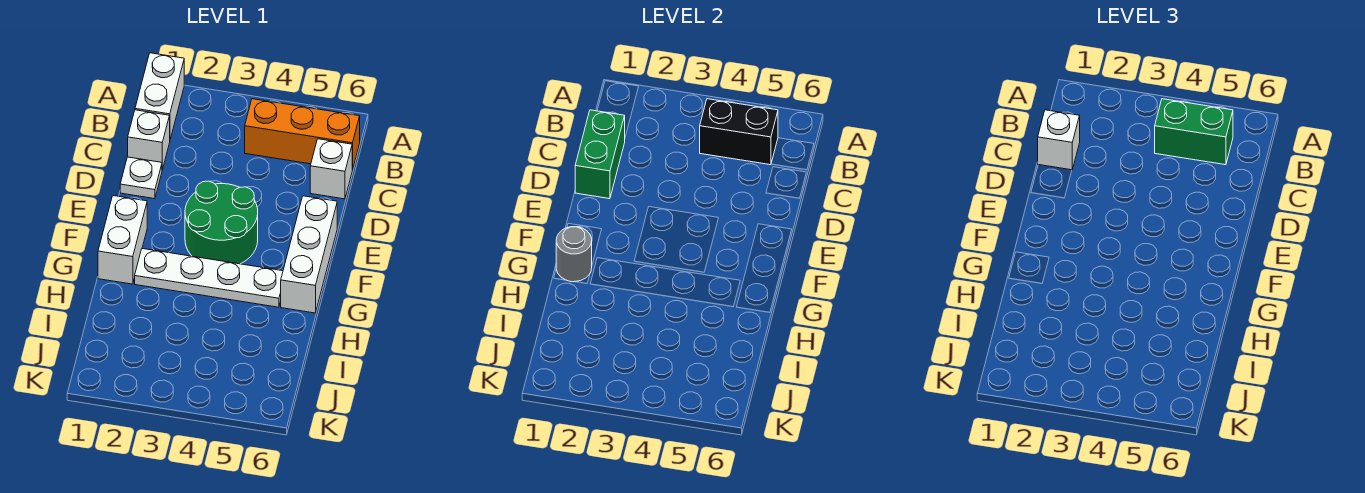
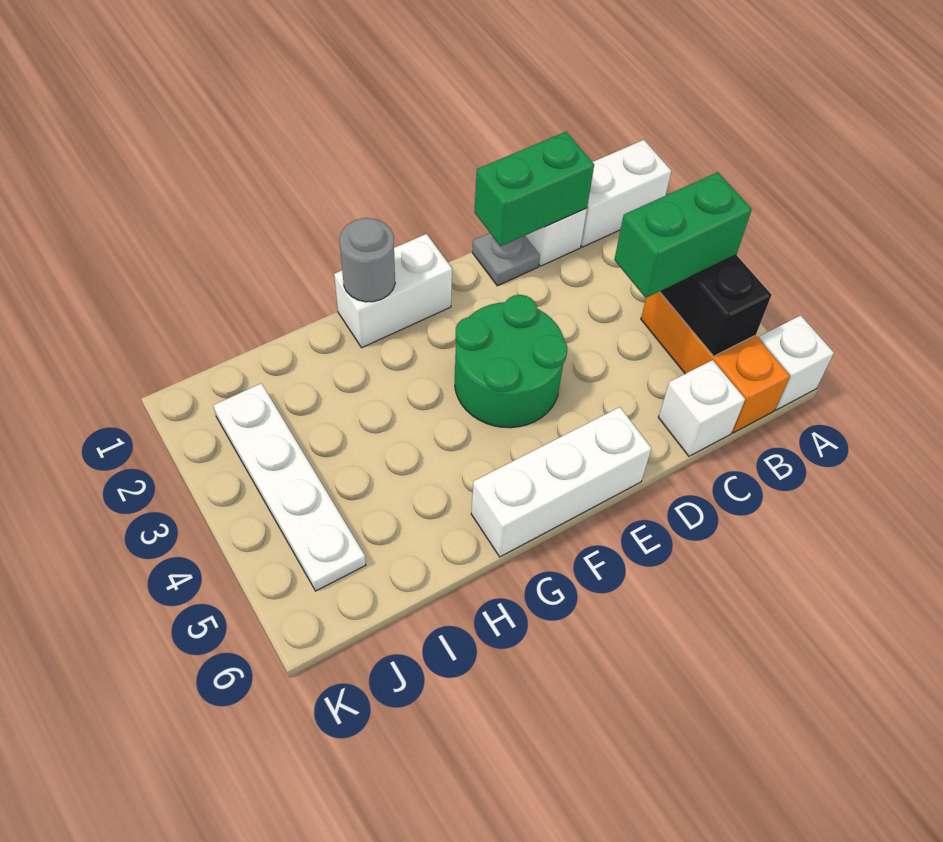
green 1x2 brick [1155,99,1233,165] -> green 1x2 brick turned to [614,172,752,298]
white 1x1 brick [1038,110,1080,170] -> white 1x1 brick moved to [759,315,834,410]
white 1x1 plate [120,157,162,199] -> grey 1x1 plate [472,233,540,286]
white 1x4 plate [135,249,283,307] -> white 1x4 plate moved to [213,383,366,591]

